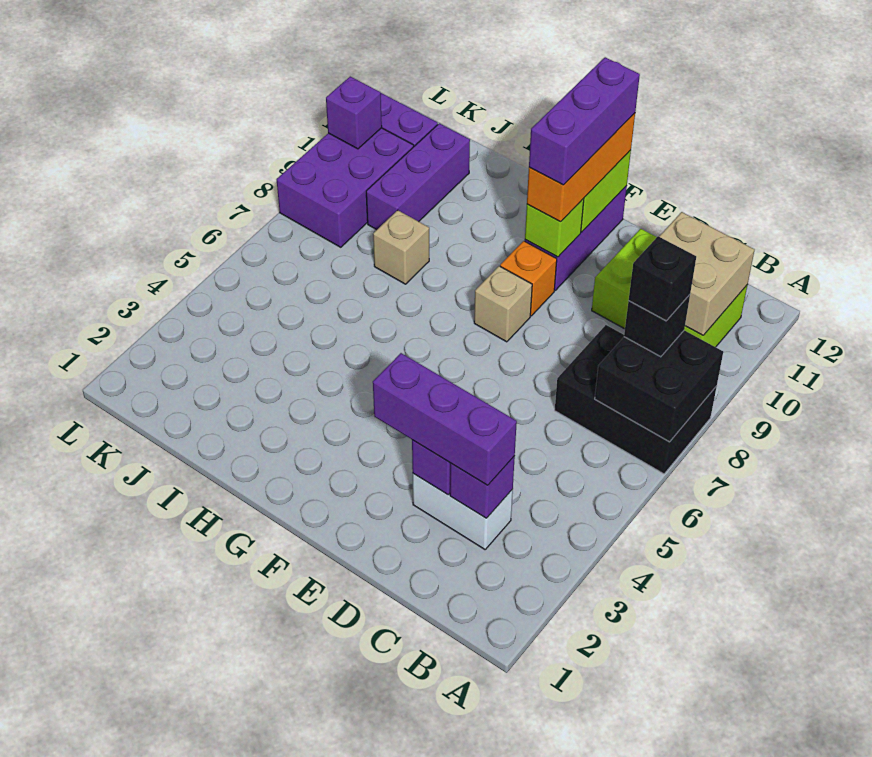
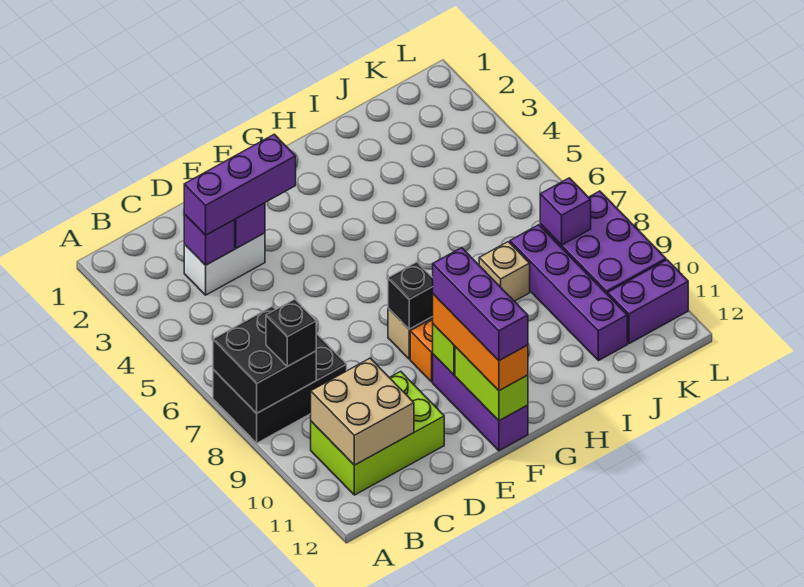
black 1x1 brick [629,236,696,321] -> black 1x1 brick moved to [388,262,433,329]
purple 1x3 brick [366,123,470,230] -> purple 1x4 brick [510,225,627,361]
purple 1x1 brick [326,77,382,149] -> purple 1x1 brick moved to [540,178,591,245]

